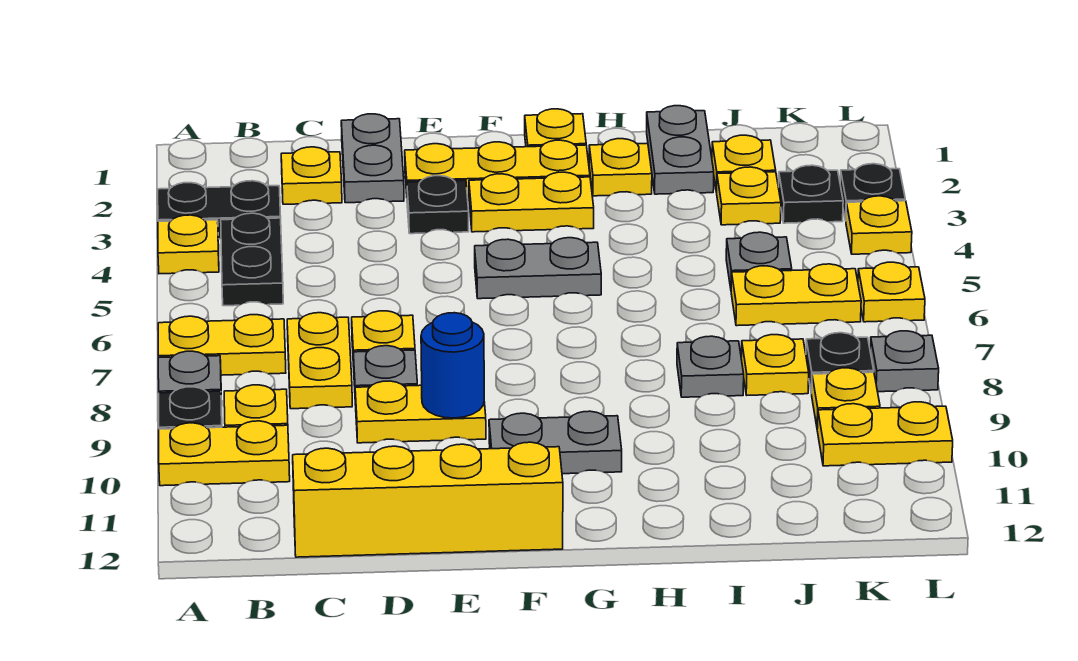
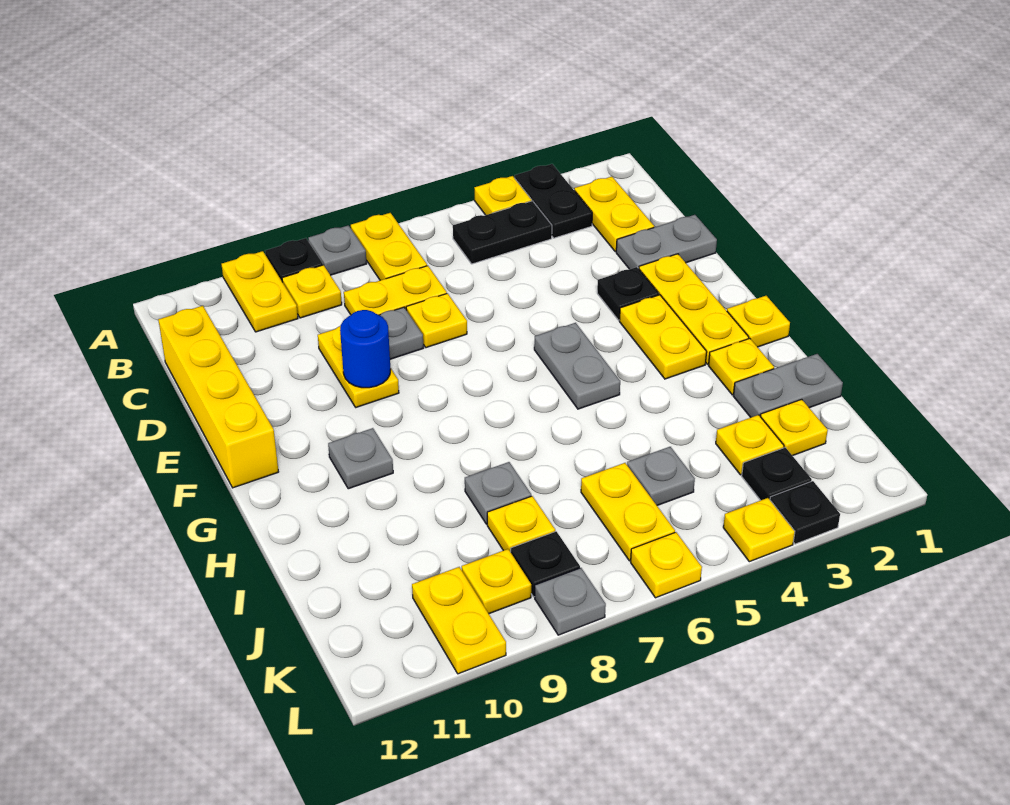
yellow 1x1 plate [281,147,342,204] -> yellow 1x2 plate [574,176,654,252]
grey 1x2 plate [489,411,622,474] -> grey 1x1 plate [328,428,393,489]

